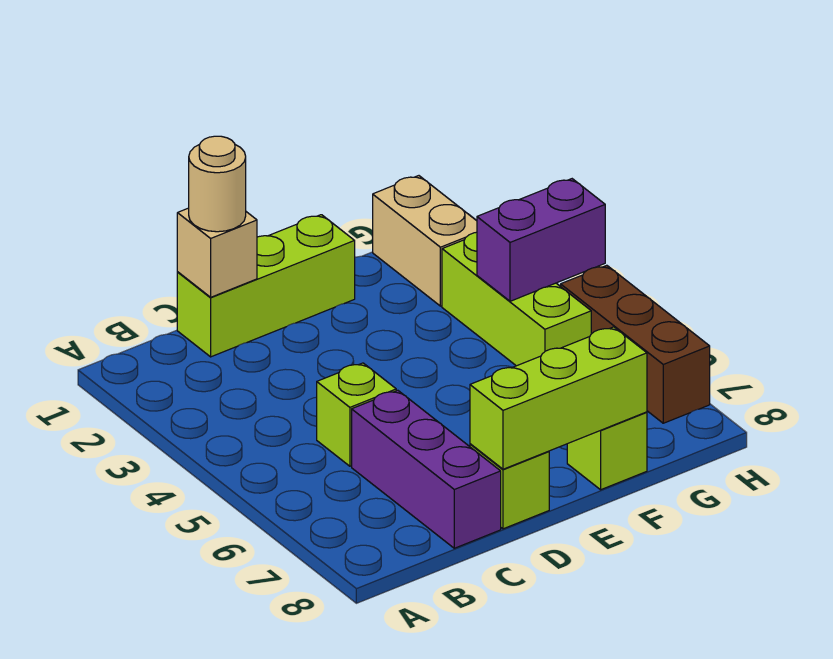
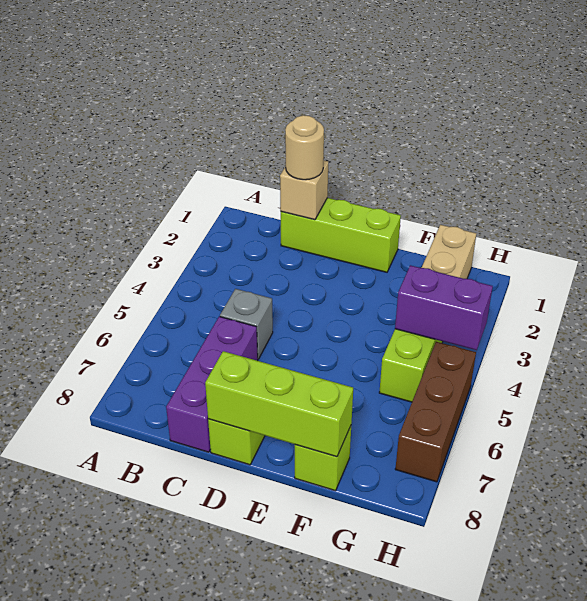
lime 1x1 brick [317,363,396,466] -> grey 1x1 brick [220,289,273,359]

